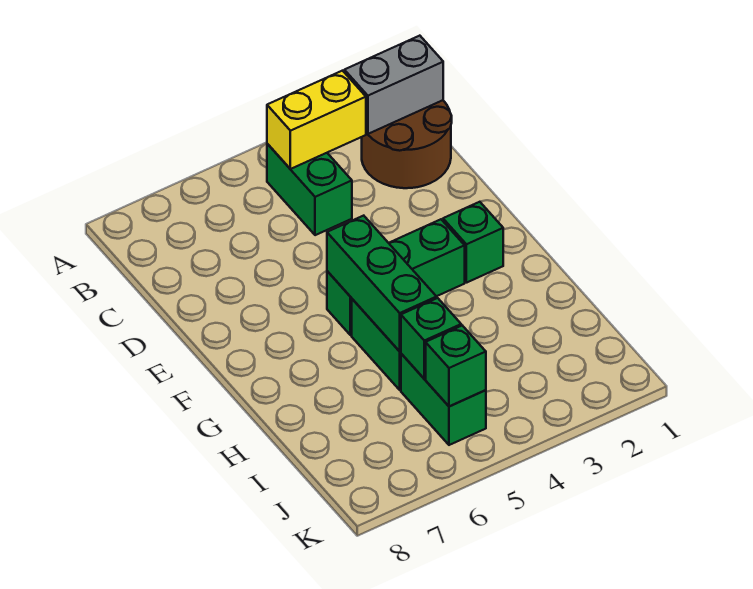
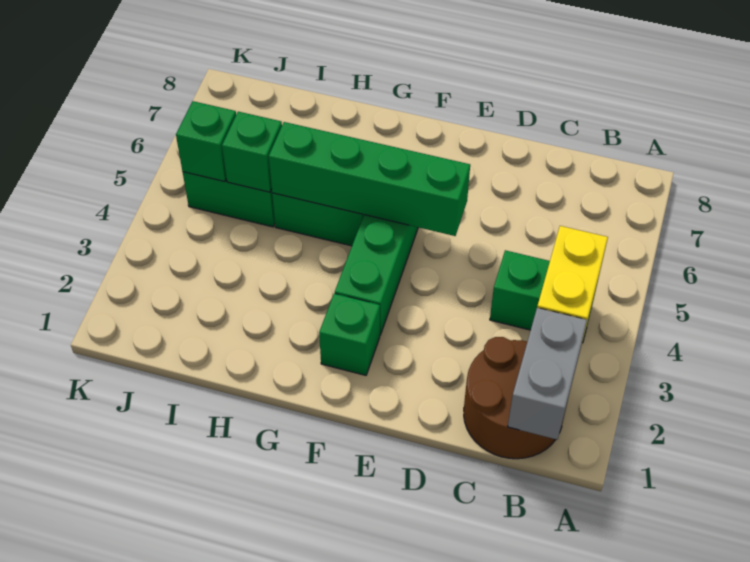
green 1x3 brick [327,216,437,351] -> green 1x4 brick [269,122,470,236]

